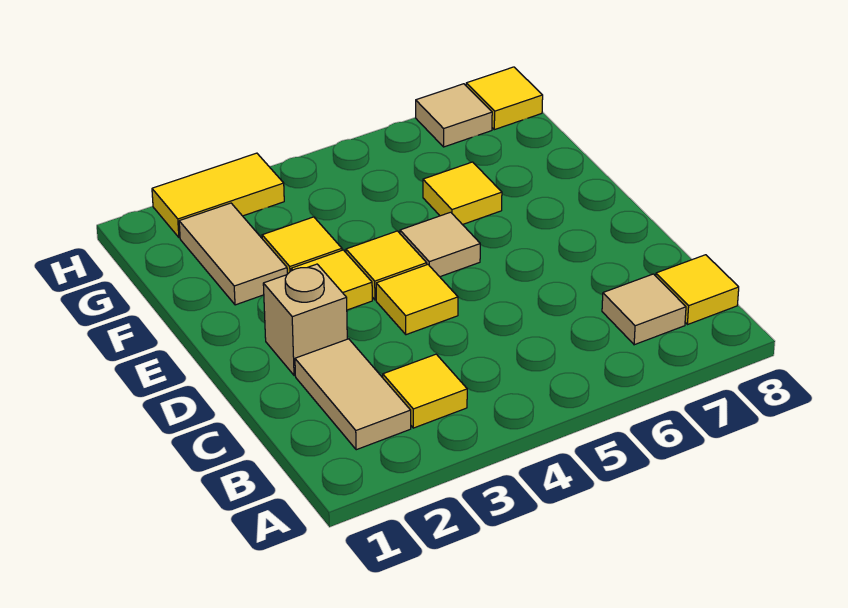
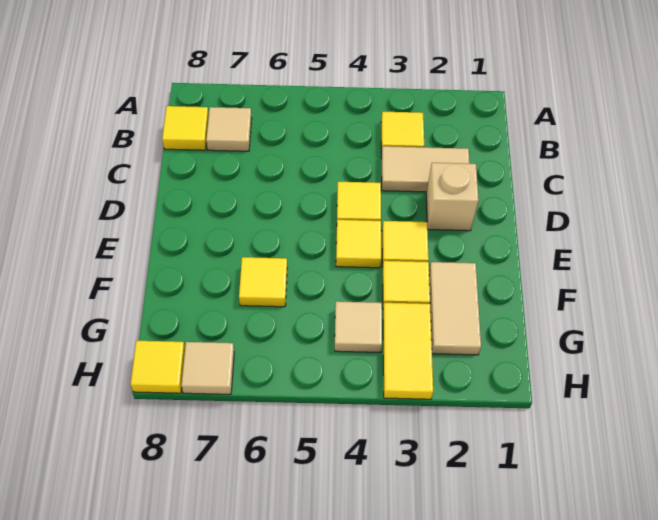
tan 1x2 tile [295,339,411,450] -> tan 1x2 tile turned to [381,146,469,192]
tan 1x1 tile [400,212,480,277] -> tan 1x1 tile moved to [335,301,382,352]
yellow 1x2 tile [152,153,284,238] -> yellow 1x2 tile turned to [383,303,433,399]

